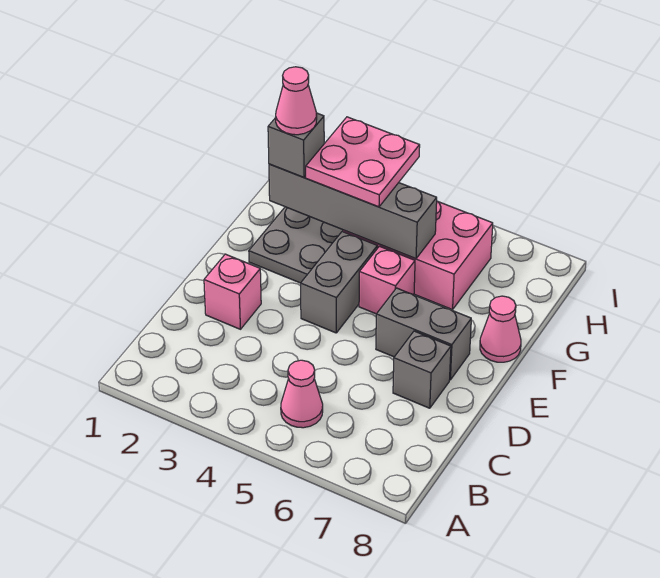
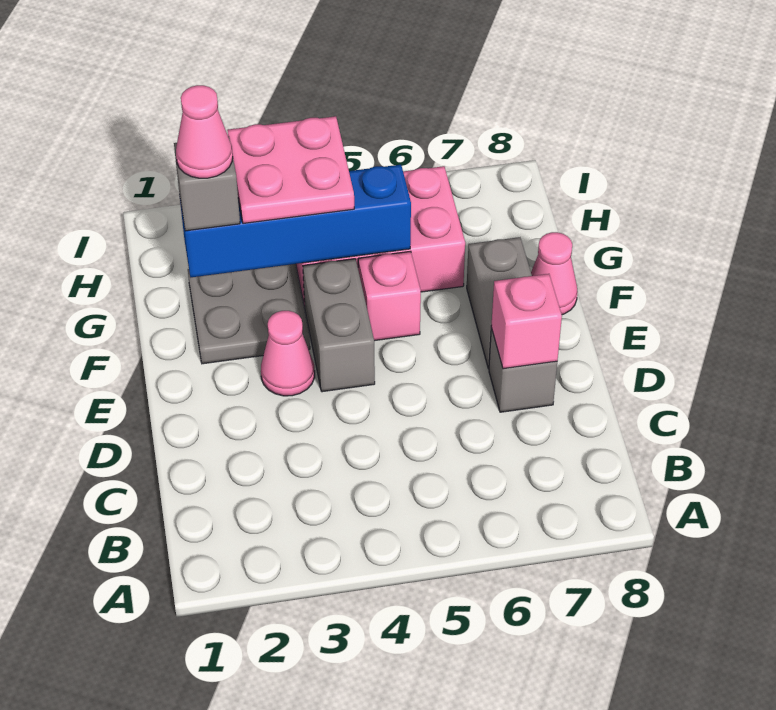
pink 1x1 cone [281,360,323,428] -> pink 1x1 cone moved to [261,311,315,396]
pink 1x1 brick [204,254,261,329] -> pink 1x1 brick moved to [491,274,562,369]
grey 1x2 brick [376,288,471,380] -> grey 1x2 brick turned to [467,237,532,369]
grey 1x4 brick [269,164,437,259] -> blue 1x4 brick [180,165,411,277]

